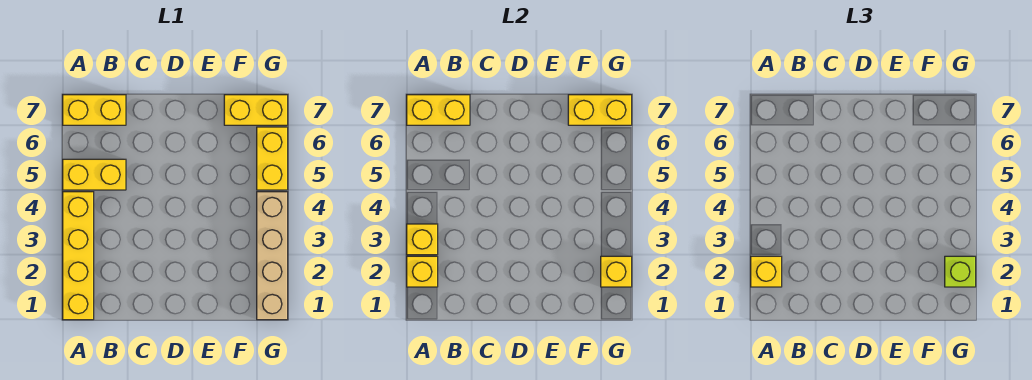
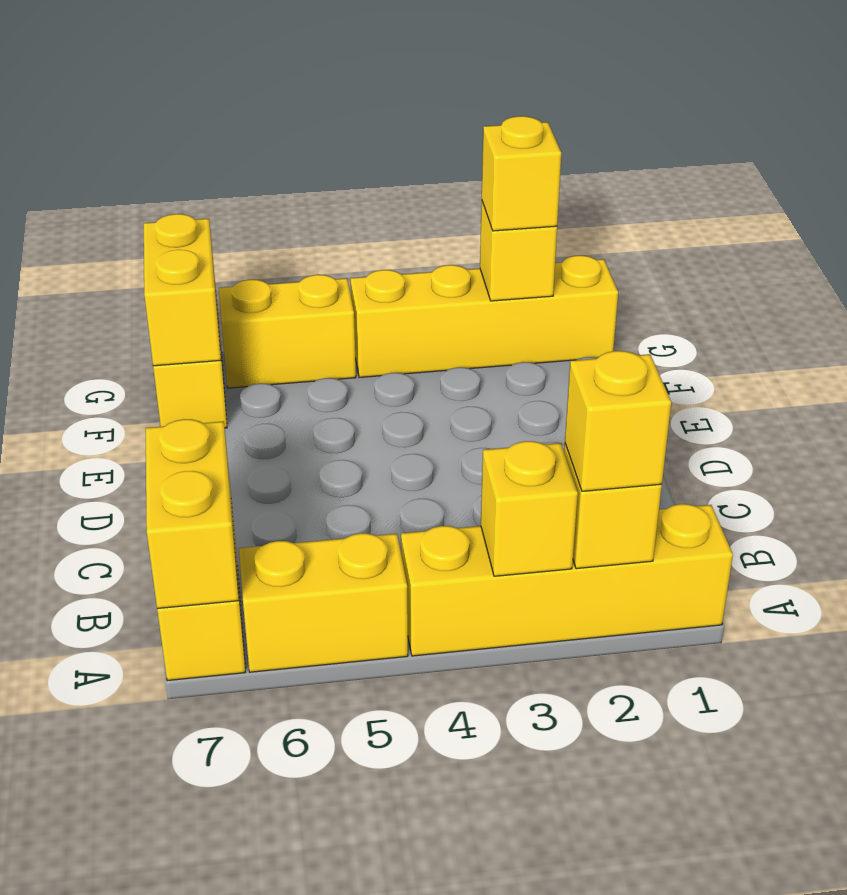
yellow 1x2 brick [63,159,126,190] -> yellow 1x2 brick turned to [239,533,408,672]
tan 1x4 brick [257,192,288,320] -> yellow 1x4 brick [351,256,618,378]
lime 1x1 brick [945,256,976,287] -> yellow 1x1 brick [482,116,561,231]

